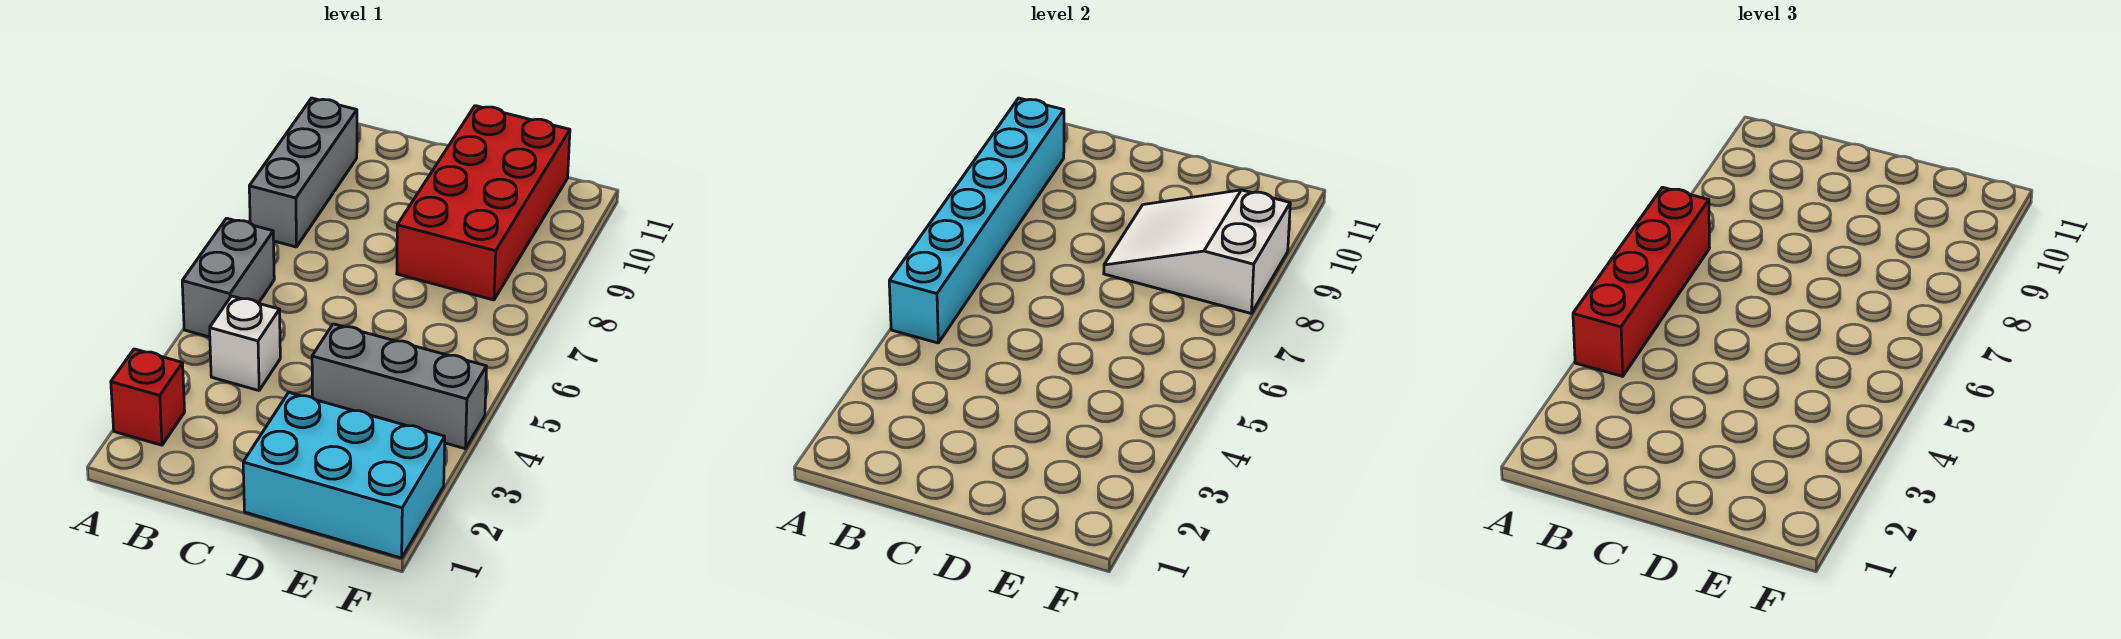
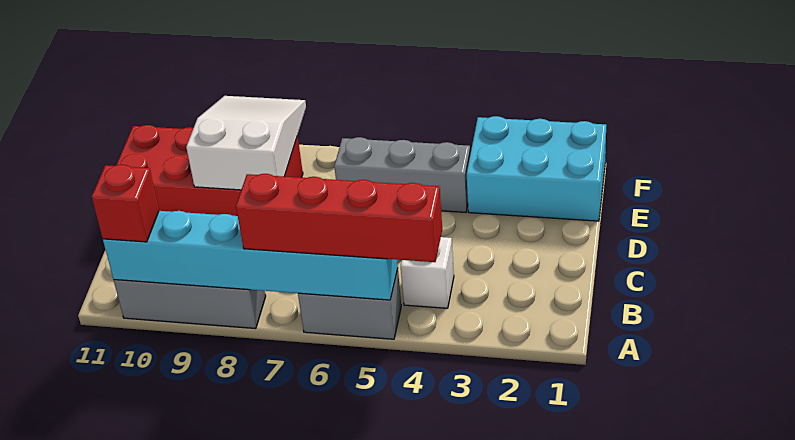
red 1x1 brick [111,349,185,445] -> red 1x1 brick moved to [92,165,159,242]
cyan 2x3 brick [243,393,445,558] -> cyan 2x3 brick turned to [467,116,606,221]
grey 1x3 brick [312,324,487,449] -> grey 1x3 brick turned to [334,137,470,212]
white 2x3 slope [1104,190,1290,313] -> white 2x3 slope turned to [186,96,306,190]

